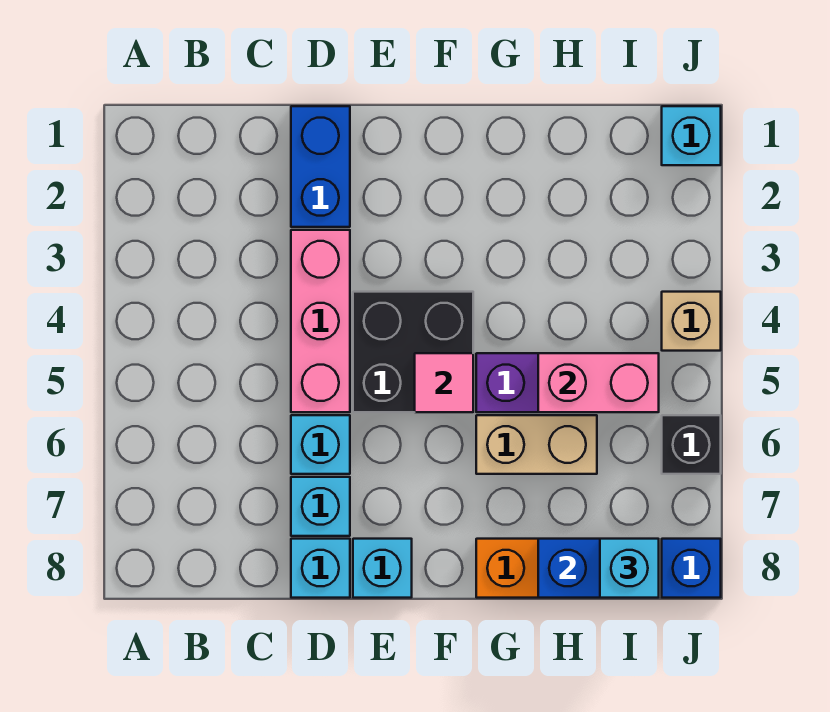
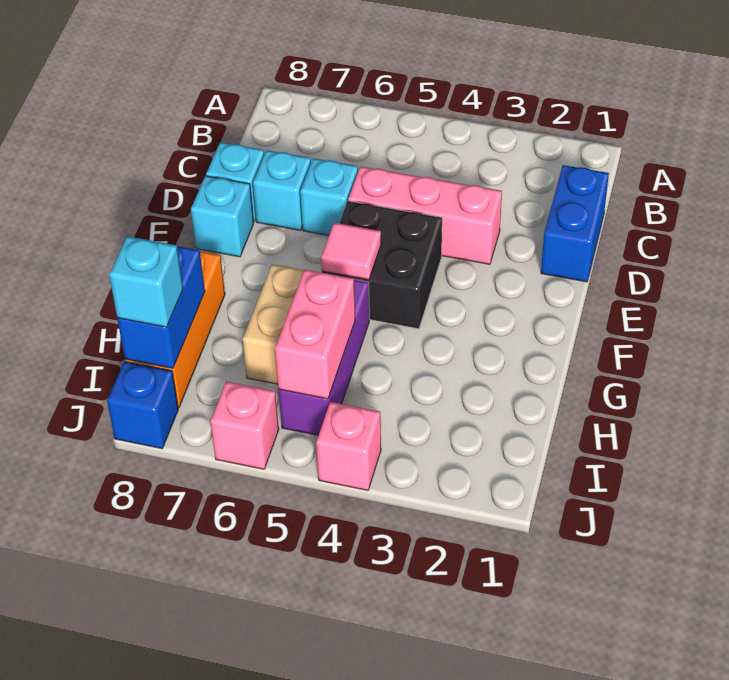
blue 1x2 brick [291,106,350,227] -> blue 1x2 brick turned to [541,165,609,282]
cyan 1x1 brick [662,106,721,165] -> none
tan 1x1 brick [662,292,721,351] -> pink 1x1 brick [316,402,381,490]
black 1x1 brick [662,415,721,474] -> pink 1x1 brick [211,381,279,469]

